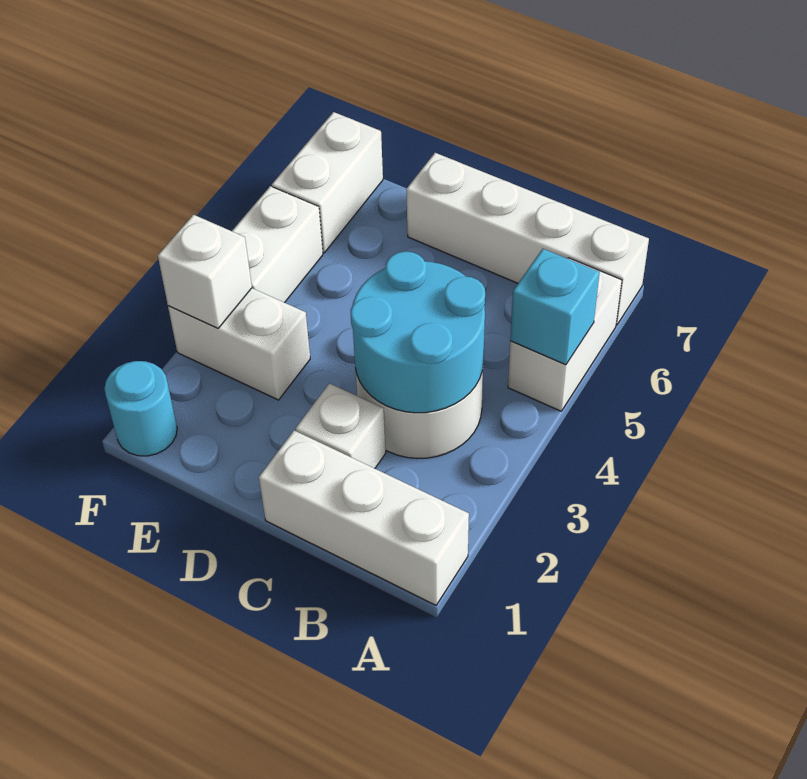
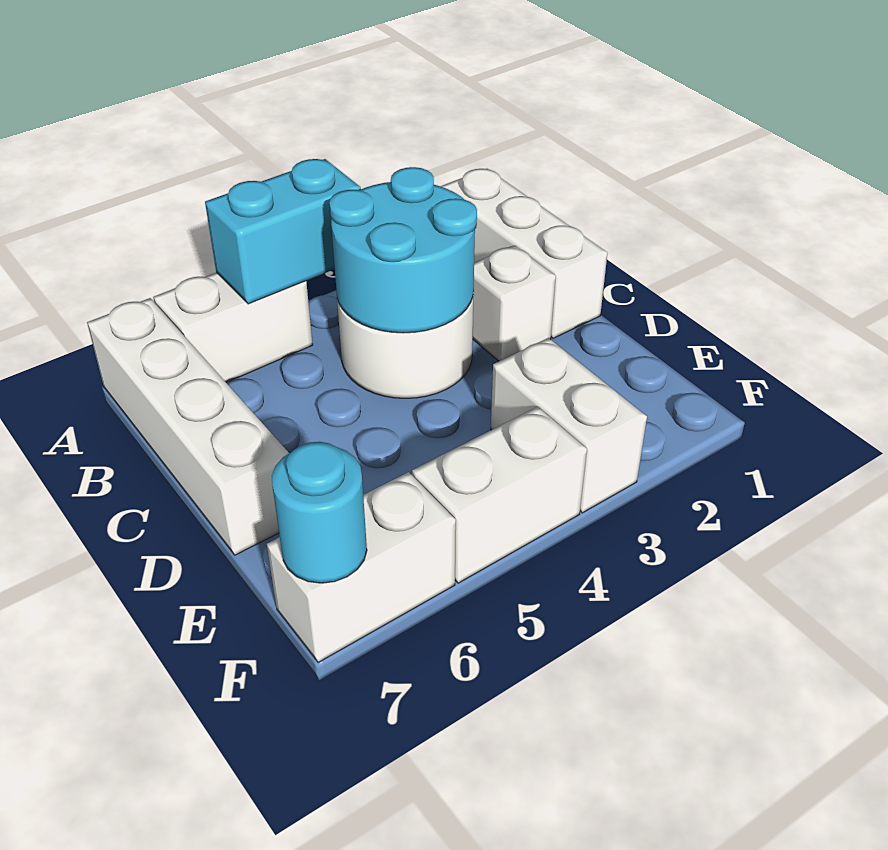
cyan 1x1 brick [510,249,600,365] -> cyan 1x2 brick [205,159,361,304]
cyan 1x1 round brick [104,361,177,456] -> cyan 1x1 round brick moved to [272,442,367,583]
white 1x1 brick [158,215,252,328] -> none

